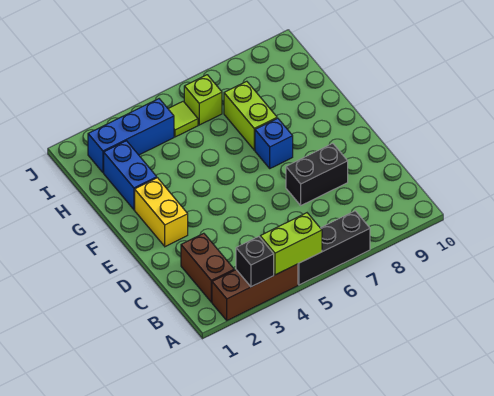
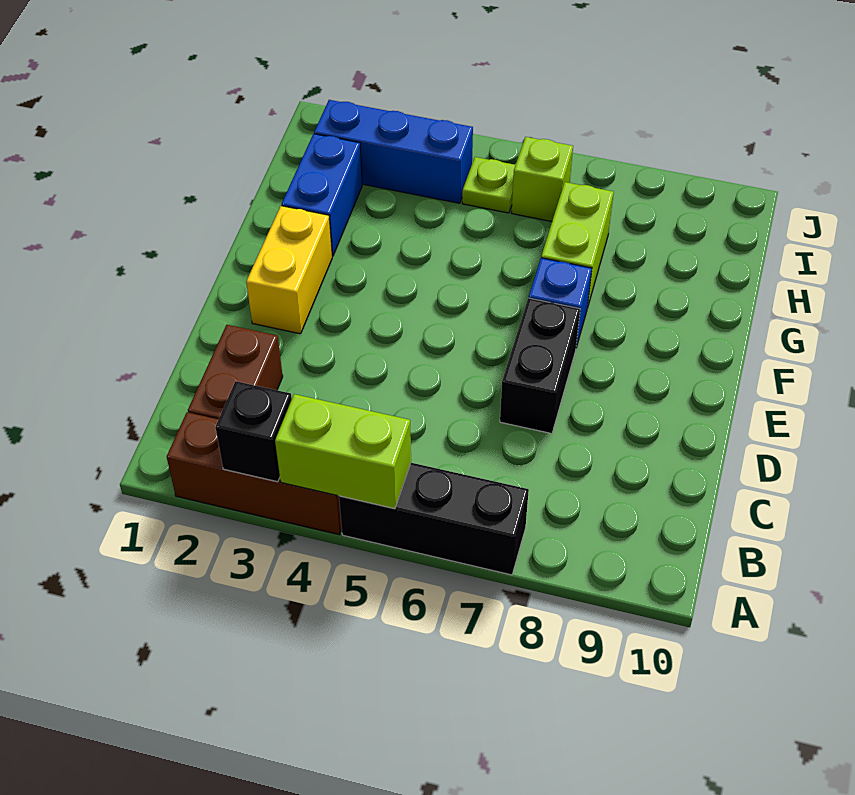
black 1x2 brick [286,143,348,205] -> black 1x2 brick turned to [500,298,580,434]
lime 1x1 tile [168,101,198,137] -> lime 1x1 plate [462,157,515,213]

